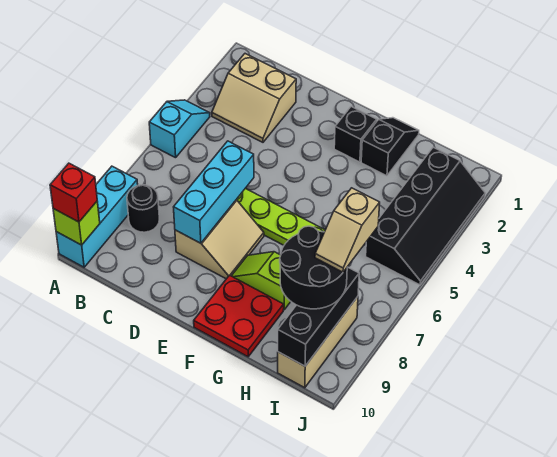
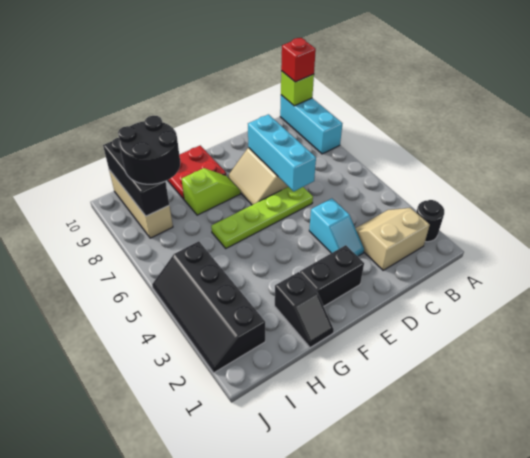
cyan 1x2 slope [149,100,210,158] -> cyan 1x2 slope moved to [309,198,364,256]
black 1x1 round brick [127,185,159,232] -> black 1x1 round brick moved to [416,200,444,242]
black 1x1 brick [334,107,377,162] -> black 1x2 brick [300,245,364,306]
tan 1x2 slope [315,188,380,272] -> none

